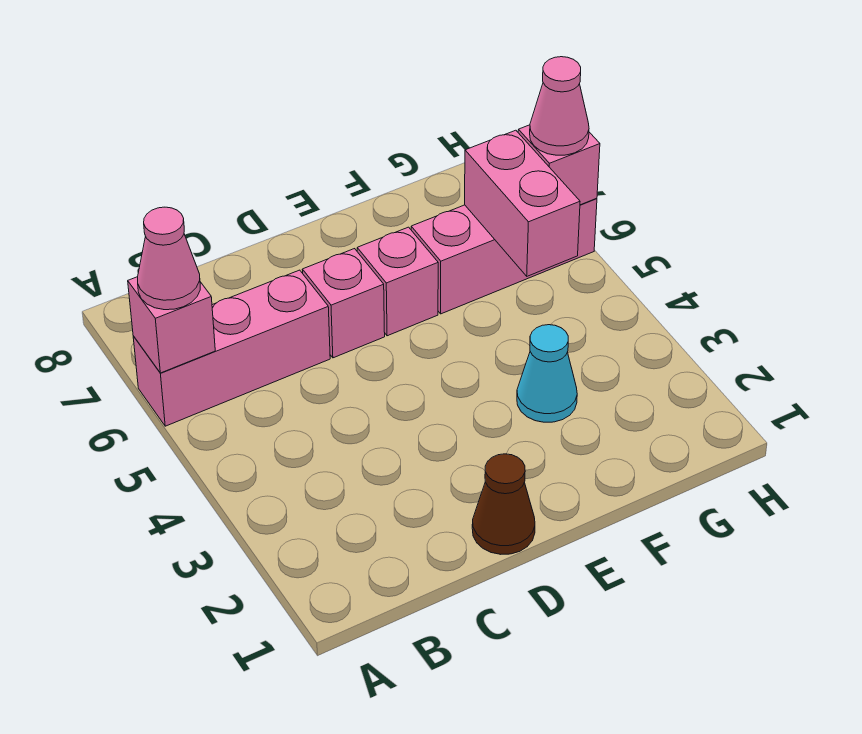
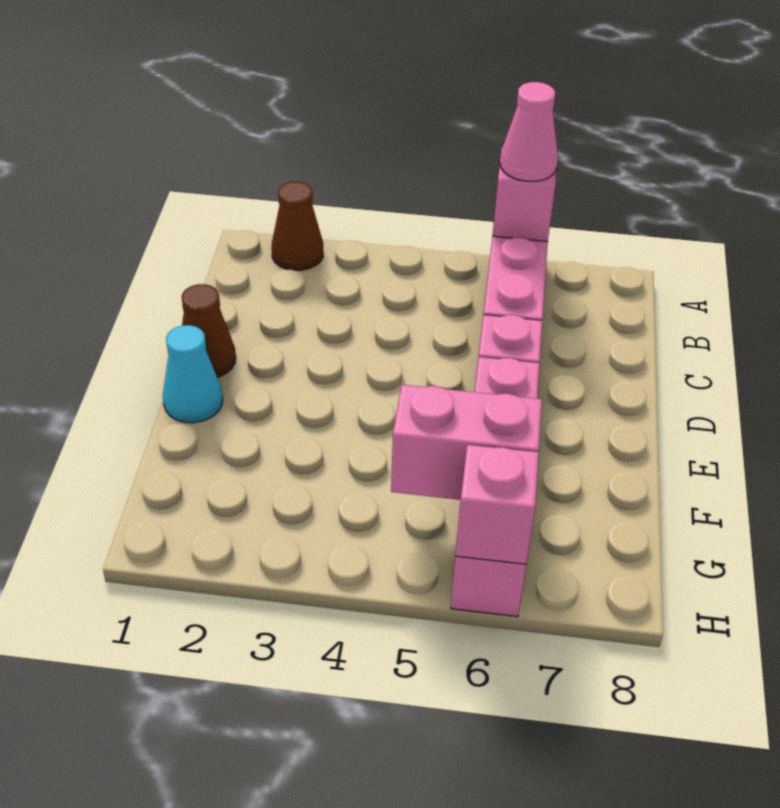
none -> brown 1x1 cone [271,182,323,270]
cyan 1x1 cone [517,325,577,422] -> cyan 1x1 cone moved to [163,325,223,423]
pink 1x1 cone [530,57,589,155] -> none

